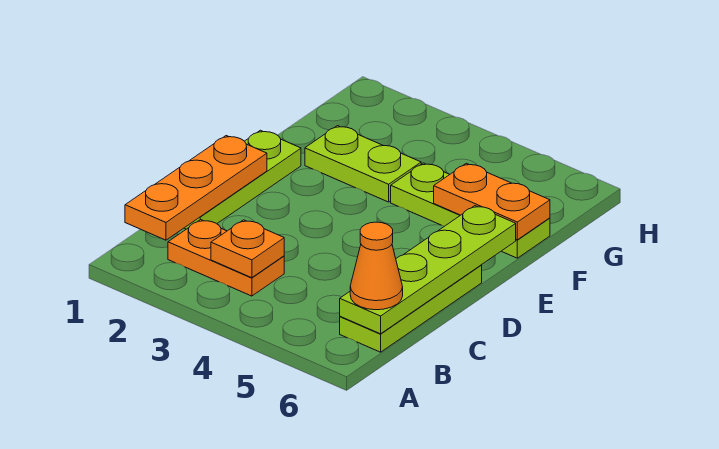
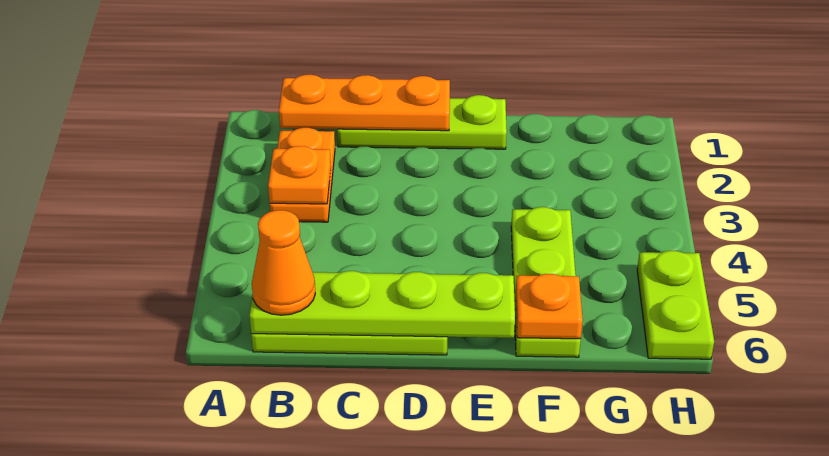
lime 1x2 plate [305,126,421,202] -> lime 1x2 plate moved to [637,251,714,359]
orange 1x2 plate [434,163,550,240] -> orange 1x1 plate [516,274,583,339]

